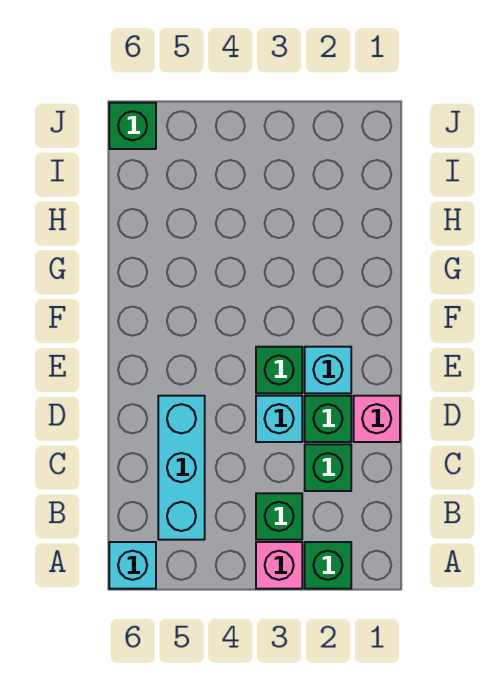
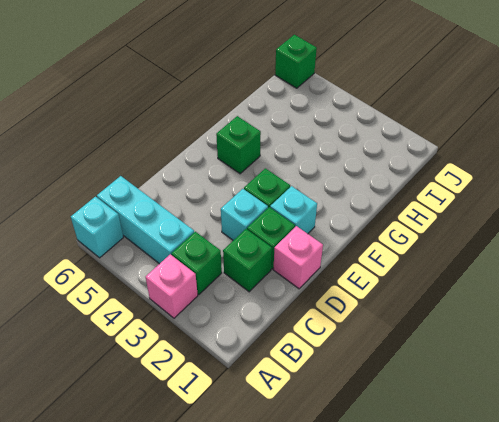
green 1x1 brick [305,542,351,589] -> green 1x1 brick moved to [216,116,261,174]
cyan 1x3 brick [158,396,205,540] -> cyan 1x3 brick turned to [97,176,194,264]

